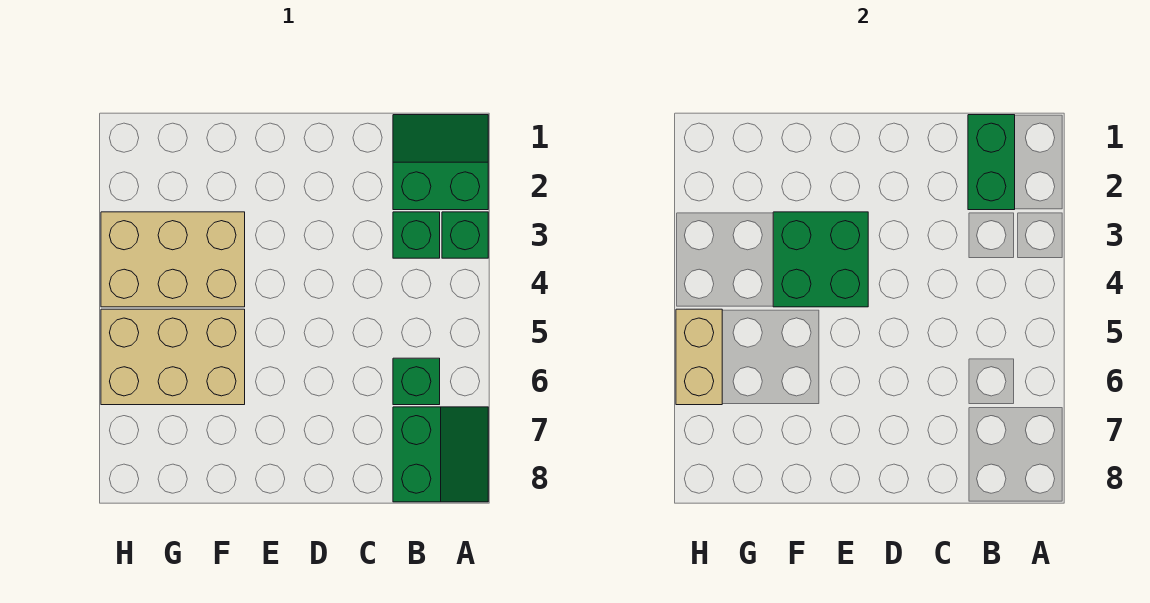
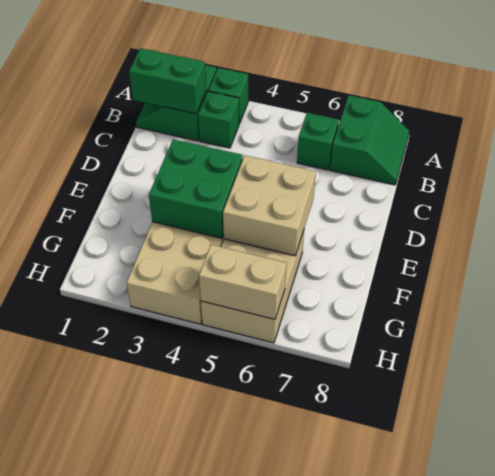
green 2x2 slope [393,407,488,502] -> green 2x2 slope turned to [330,95,409,185]
none -> tan 2x2 brick [223,155,316,256]

